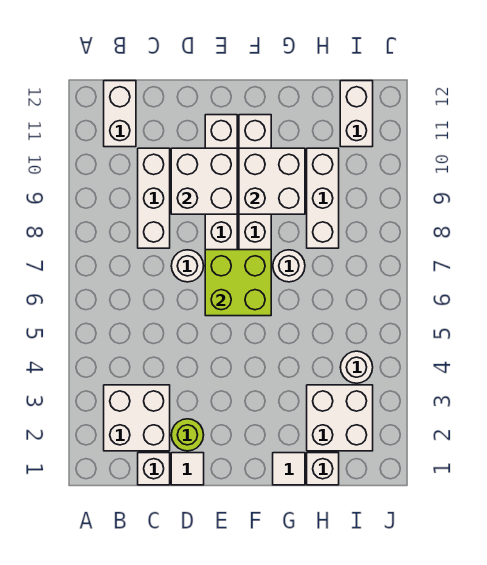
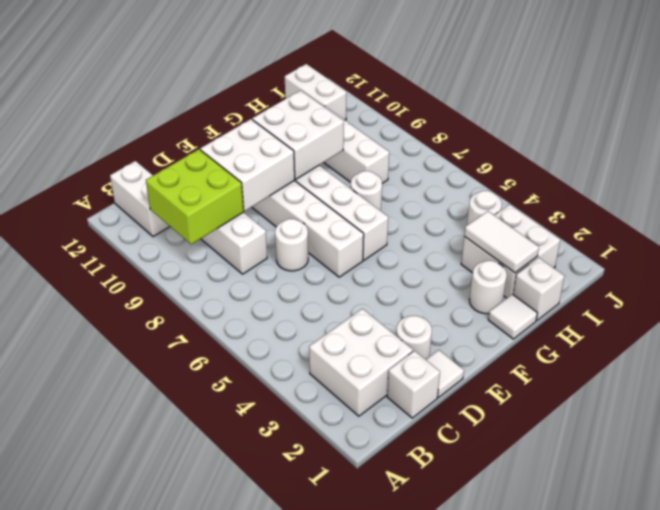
lime 1x1 round brick [171,419,204,451] -> white 1x1 round brick [396,316,432,360]
lime 2x2 brick [205,250,271,316] -> lime 2x2 brick moved to [146,149,244,244]
none -> white 1x1 round brick [469,261,507,314]
none -> white 1x2 tile [464,211,539,273]

